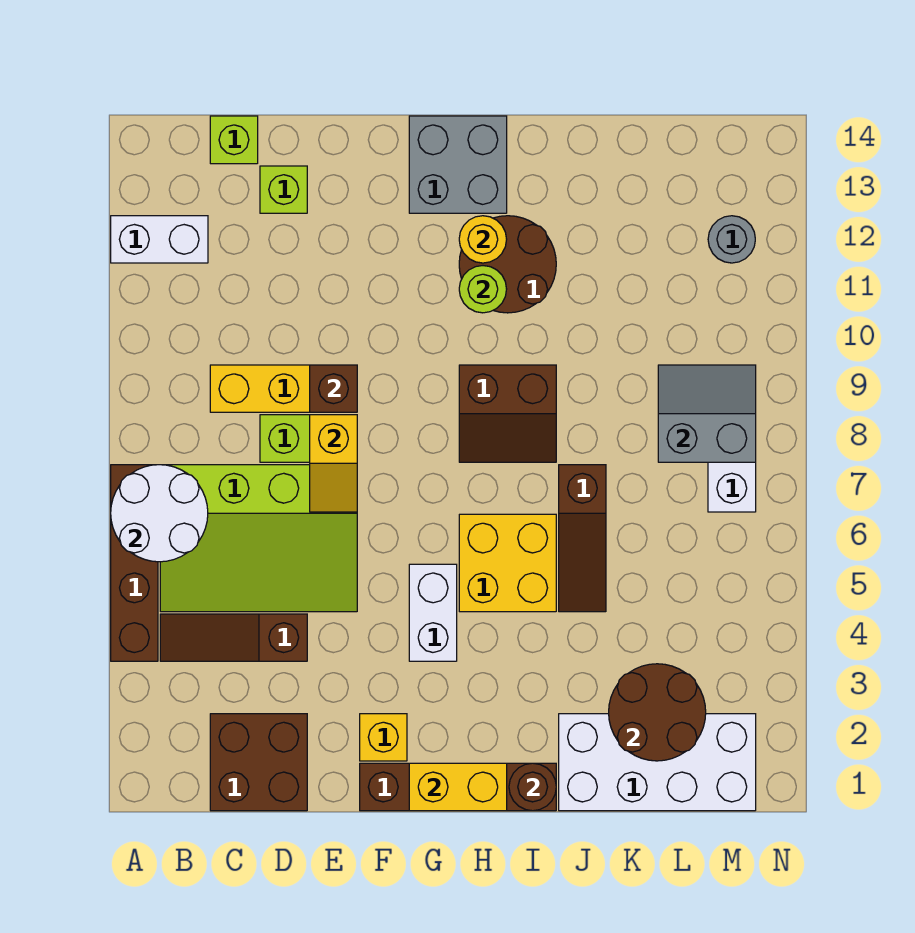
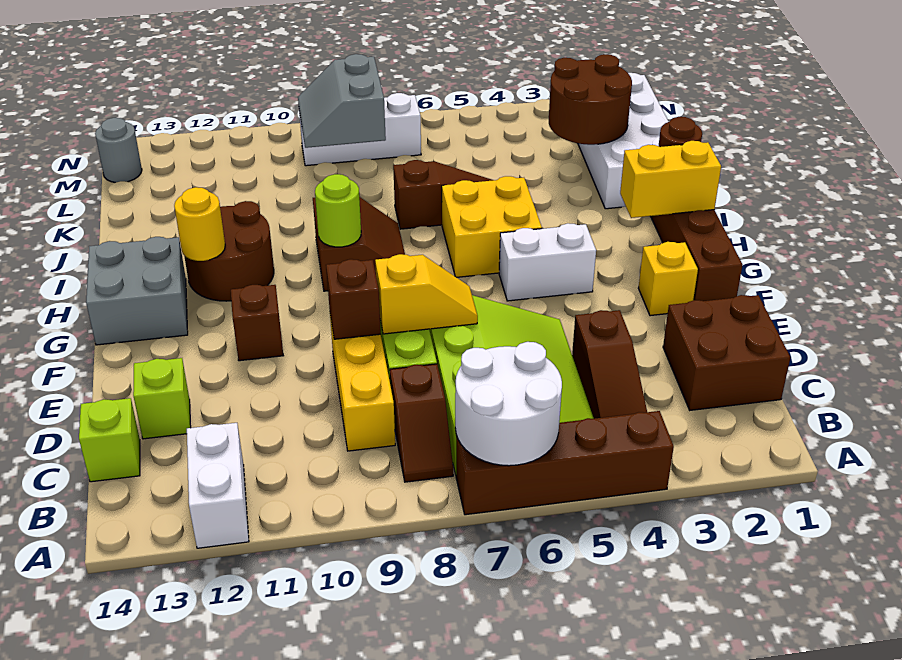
none -> brown 1x2 slope [390,364,453,482]
none -> brown 1x1 brick [231,285,283,361]
yellow 1x2 brick [409,763,507,811] -> yellow 1x2 brick turned to [620,141,721,218]
lime 1x1 round brick [459,266,507,313] -> lime 1x1 round brick moved to [315,174,361,247]
grey 1x1 round brick [708,216,755,263] -> grey 1x1 round brick moved to [95,118,142,183]

